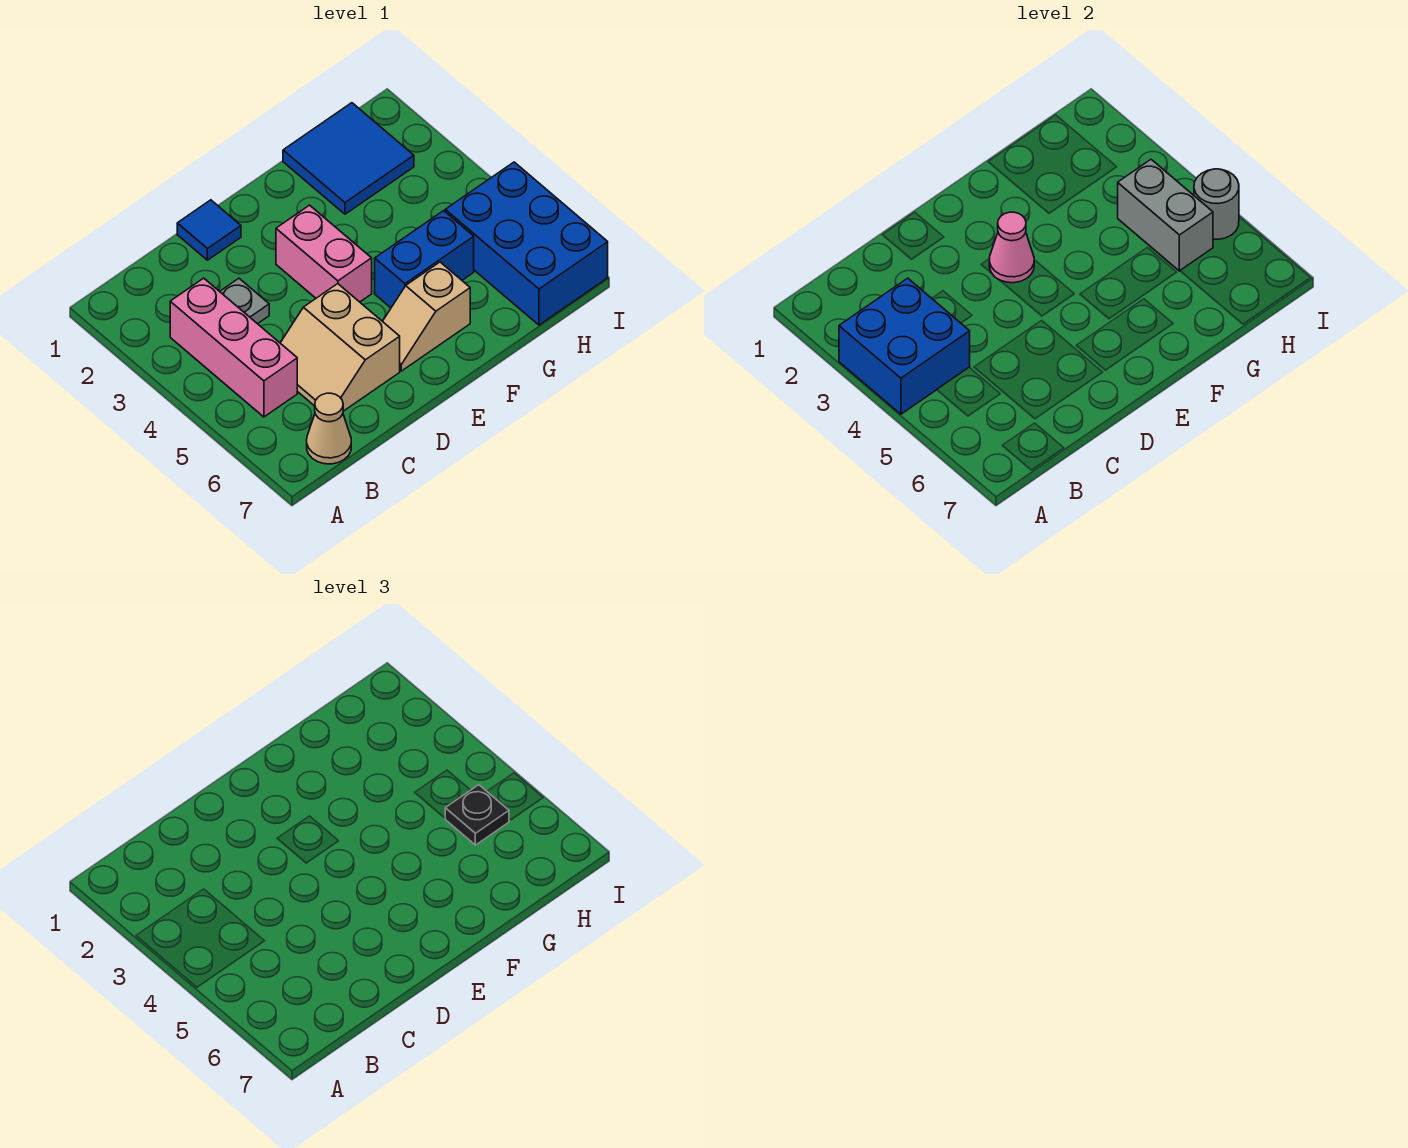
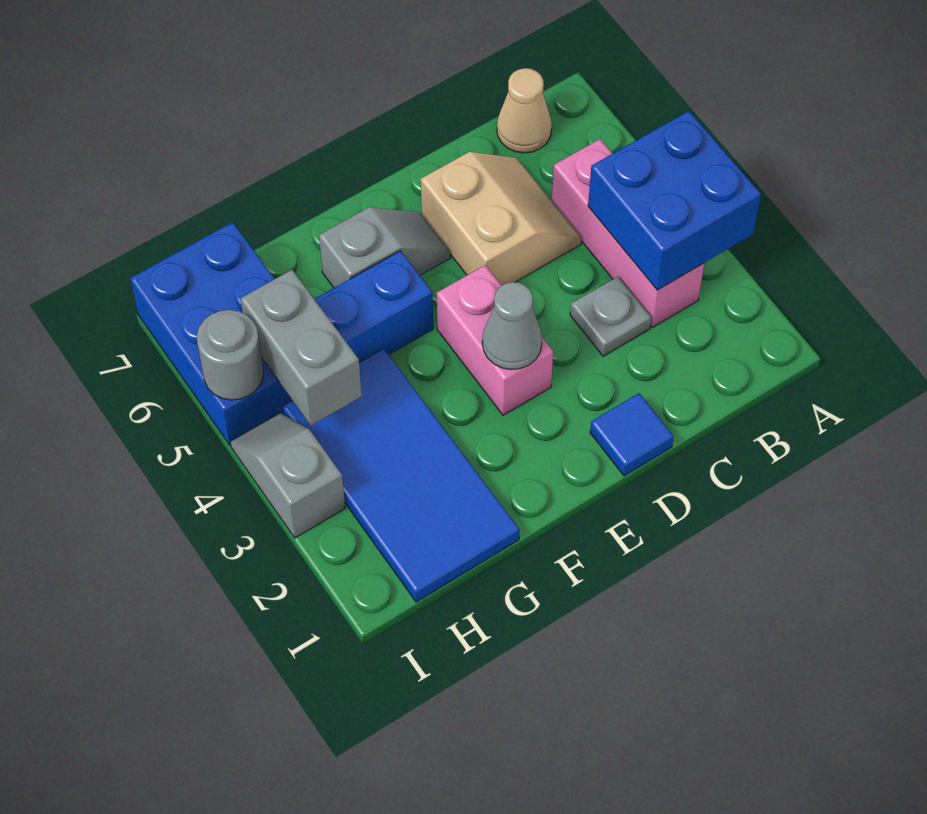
pink 1x1 cone [989,212,1034,283] -> grey 1x1 cone [482,282,542,370]
tan 1x2 slope [382,262,470,371] -> grey 1x2 slope [319,207,450,288]
blue 2x2 tile [283,103,414,214] -> blue 2x4 tile [282,349,519,602]
black 1x1 plate [445,785,509,845] -> none
none -> grey 1x2 slope [230,413,345,538]

